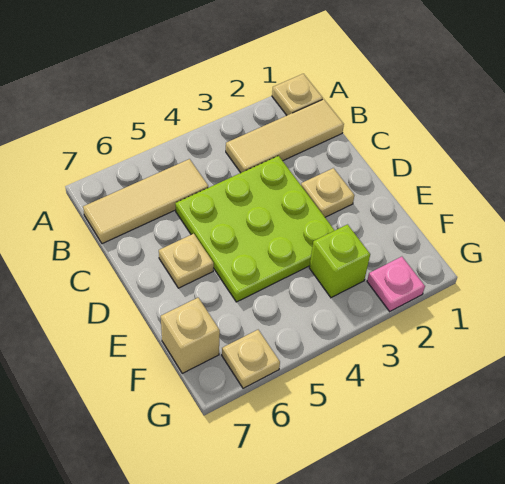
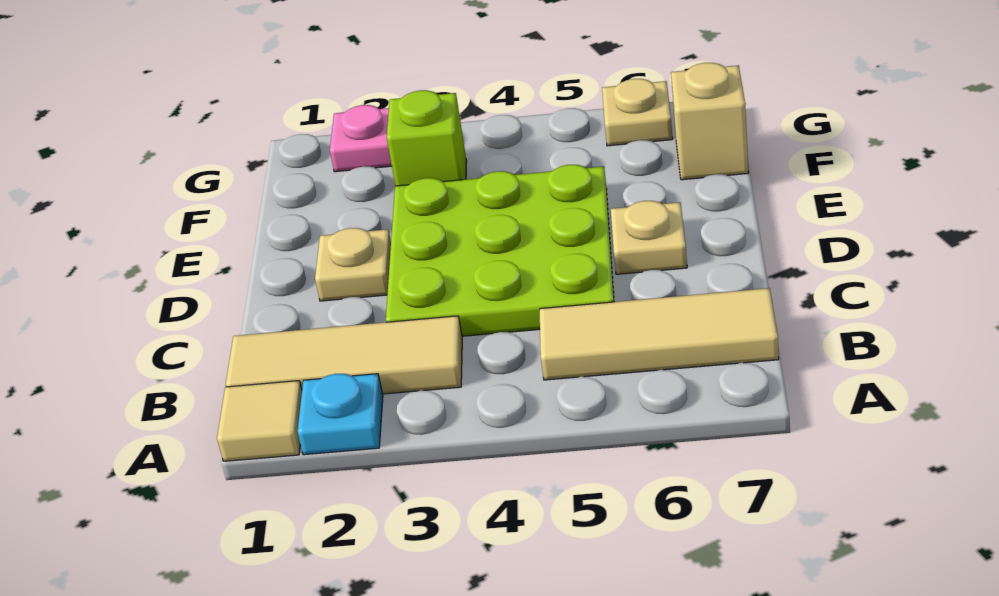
tan 1x1 plate [272,74,323,115] -> tan 1x1 tile [217,381,302,461]
none -> cyan 1x1 plate [297,374,383,455]

